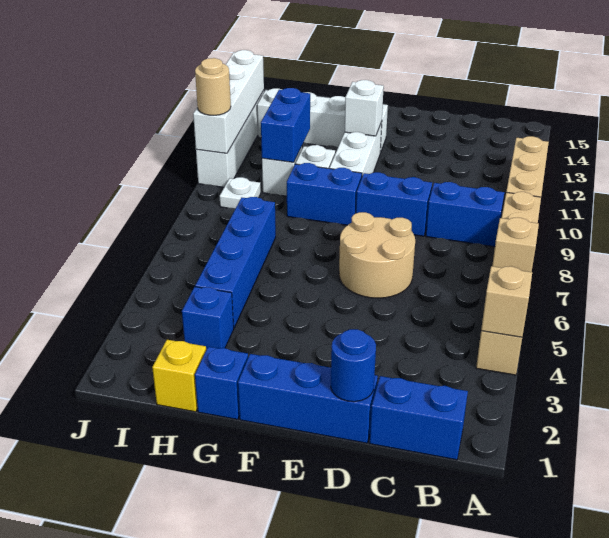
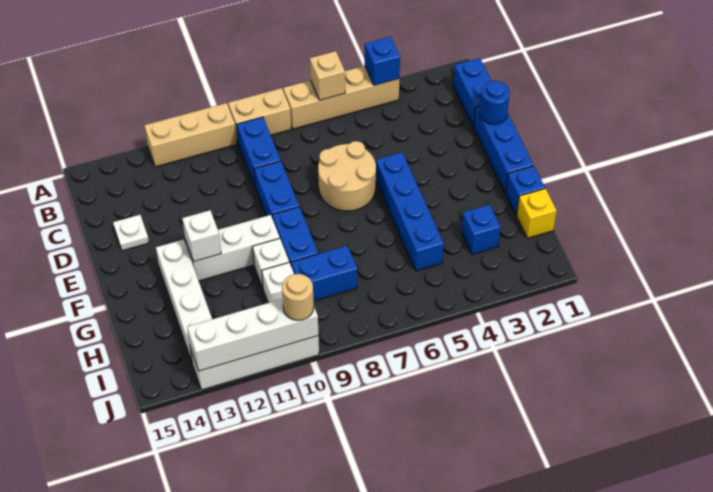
tan 1x1 brick [481,266,532,337] -> blue 1x1 brick [365,37,400,85]
blue 1x4 brick [195,197,276,327] -> blue 1x4 brick turned to [376,152,444,271]
blue 1x2 brick [261,88,310,162] -> blue 1x2 brick moved to [291,246,357,301]
white 1x1 plate [220,177,261,208] -> white 1x1 plate moved to [113,215,149,251]

